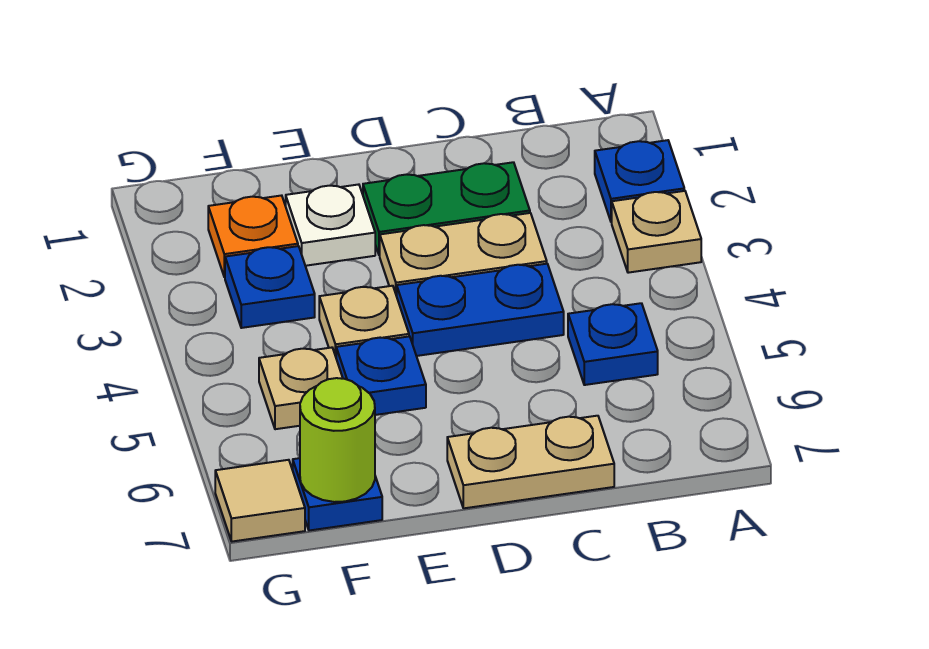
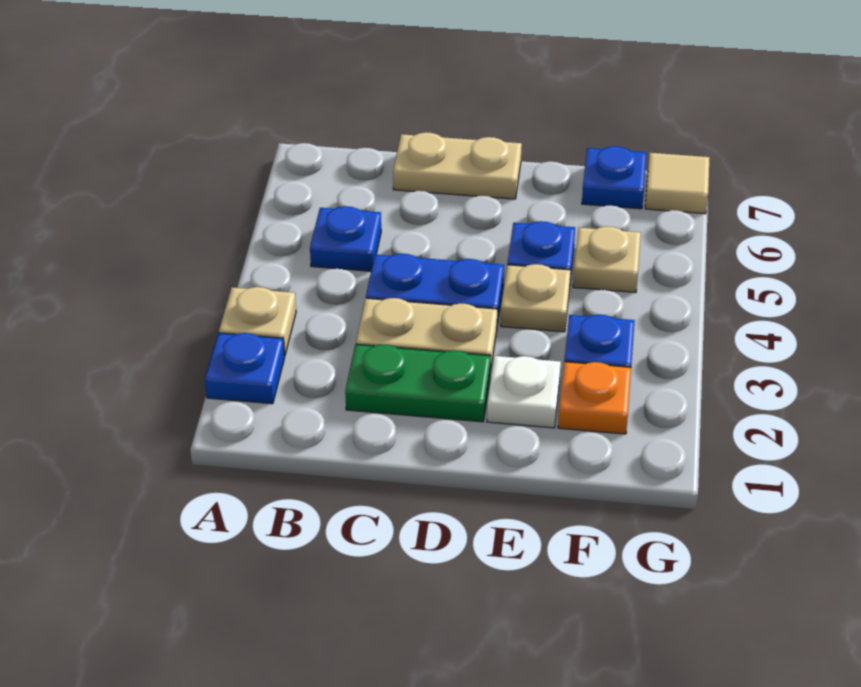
lime 1x1 round brick [300,378,375,502] -> none

